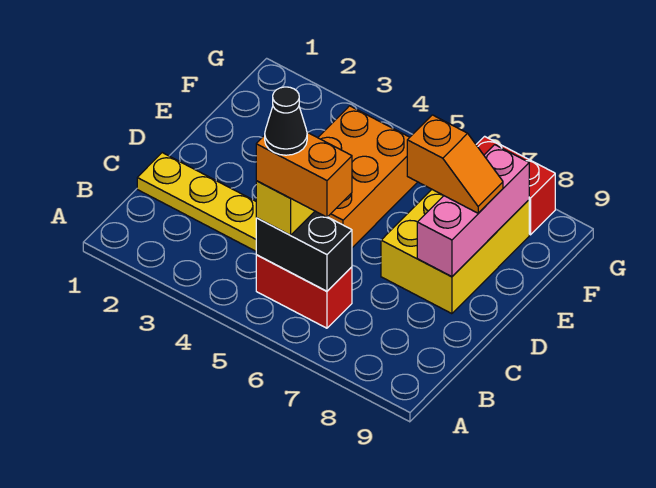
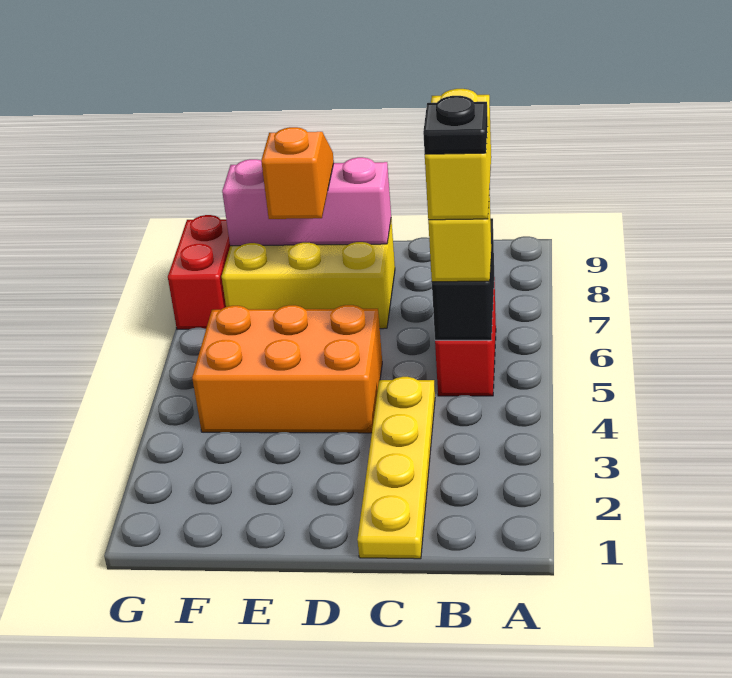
orange 1x2 brick [256,132,352,217] -> yellow 1x2 brick [425,89,491,220]
black 1x1 cone [265,87,307,155] -> black 1x1 plate [423,96,488,154]

